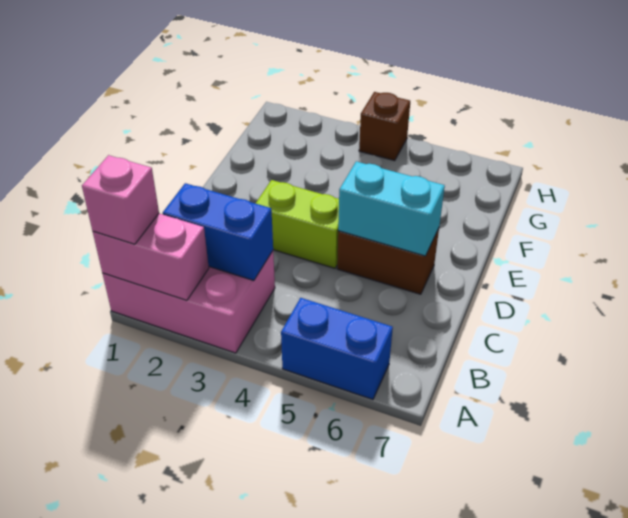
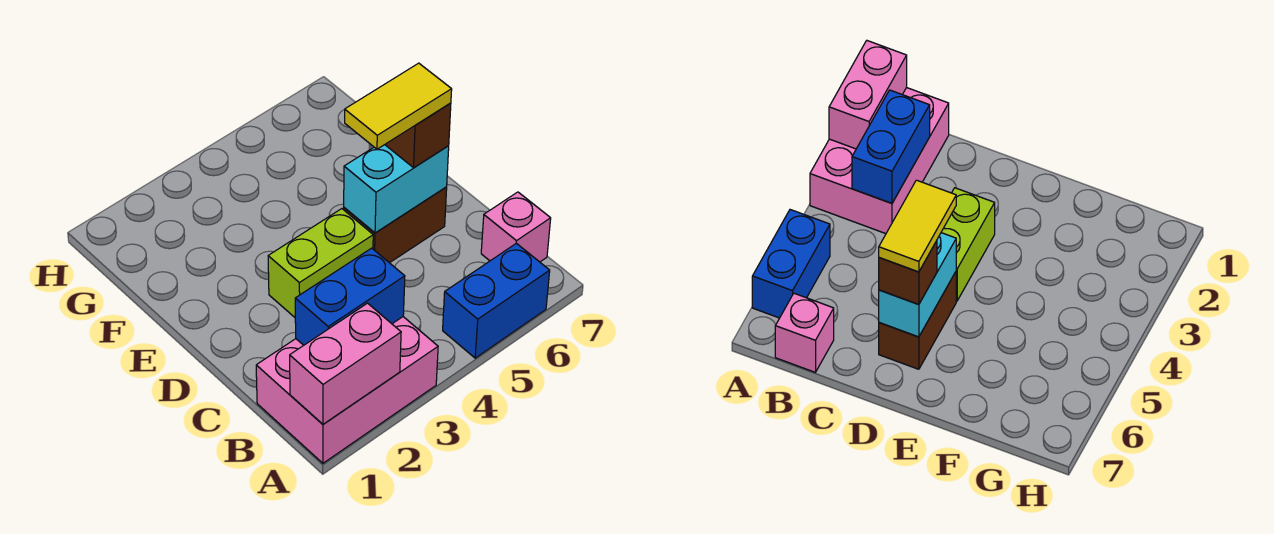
pink 1x1 brick [82,155,159,244] -> pink 1x1 brick moved to [481,192,551,262]
none -> yellow 1x2 tile [345,63,452,149]
brown 1x1 brick [359,92,410,161] -> brown 1x1 brick moved to [385,103,451,168]

